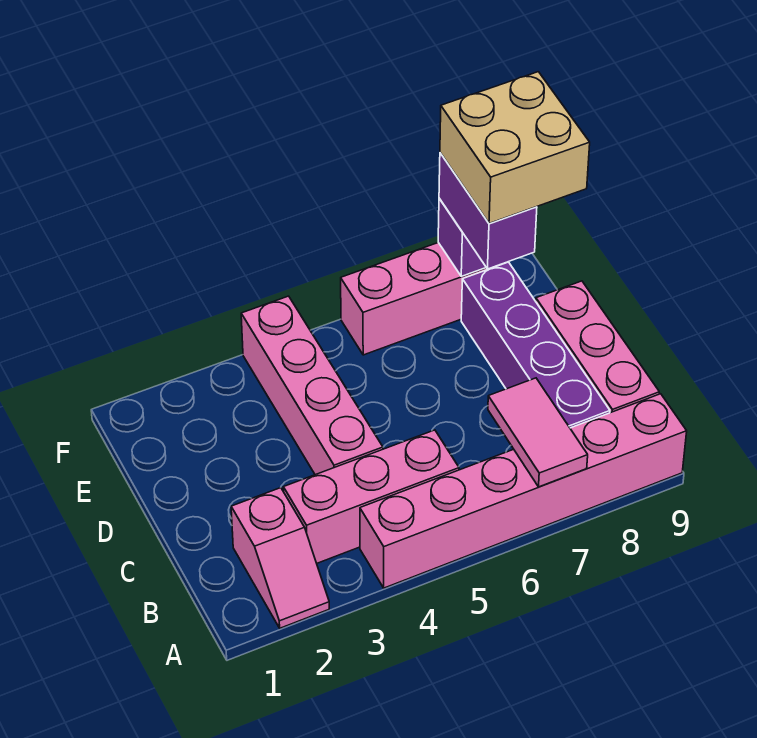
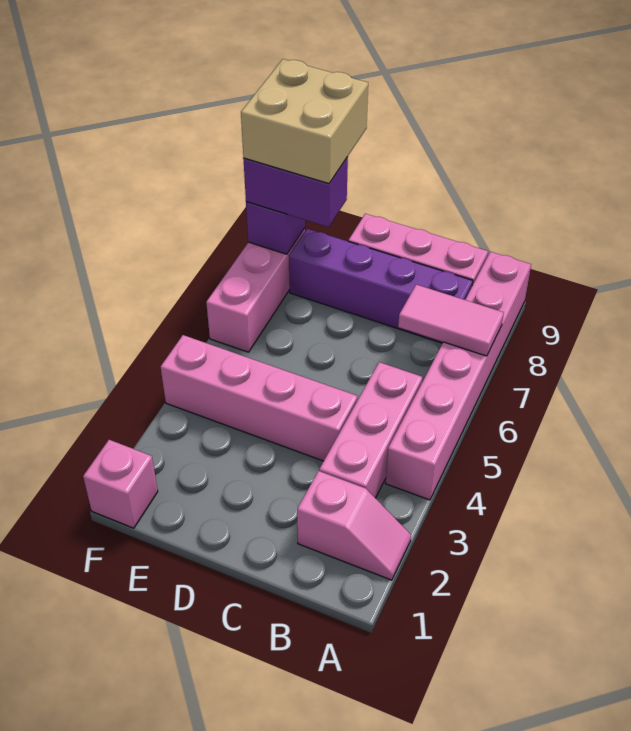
none -> pink 1x1 brick [83,440,158,528]

